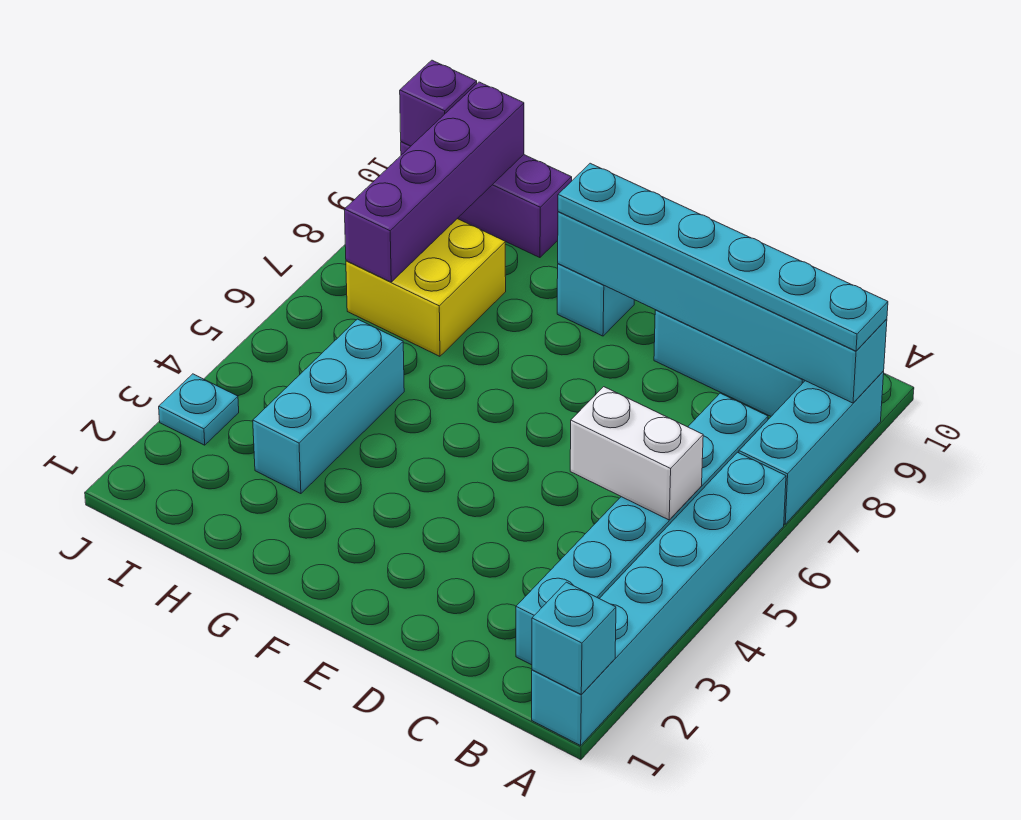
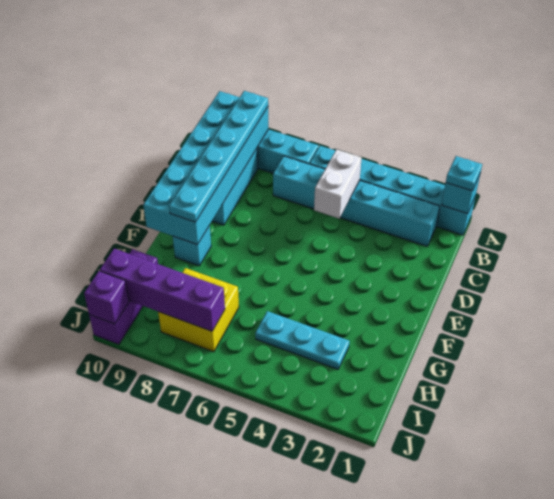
cyan 1x6 brick [558,212,887,403] -> cyan 2x6 brick [143,91,268,245]
cyan 1x3 brick [253,319,404,494] -> cyan 1x3 plate [255,311,349,369]
cyan 1x1 plate [159,374,239,445] -> cyan 1x1 plate moved to [446,156,482,191]

